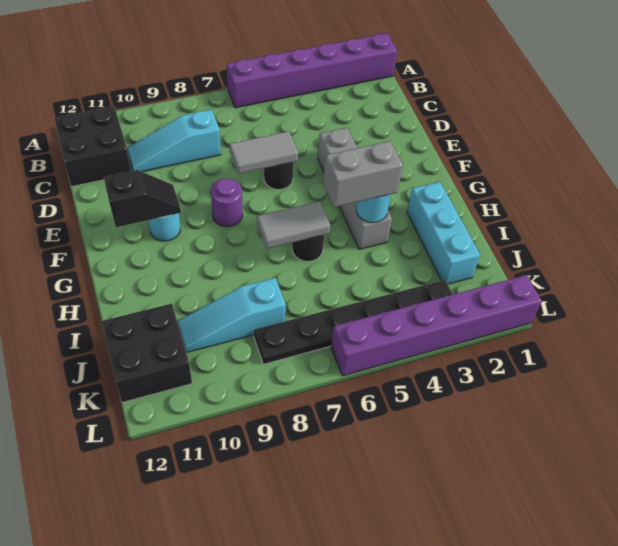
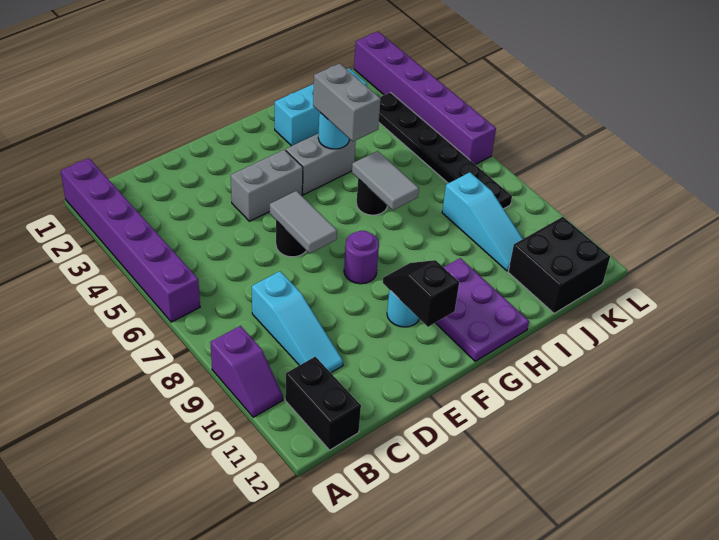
none -> purple 1x2 slope [210,326,283,417]
black 2x2 brick [54,106,131,187] -> black 1x2 brick [285,357,361,450]
none -> purple 2x3 plate [436,258,529,361]

